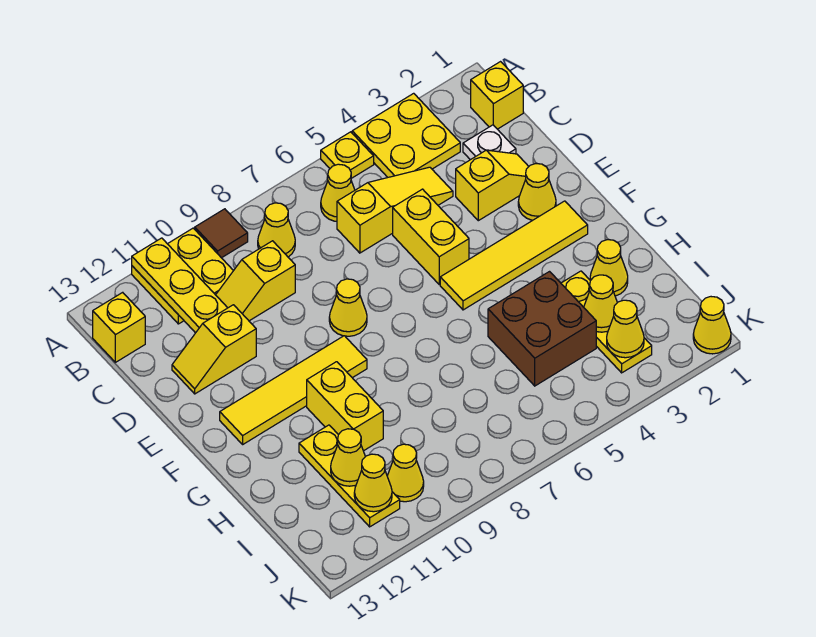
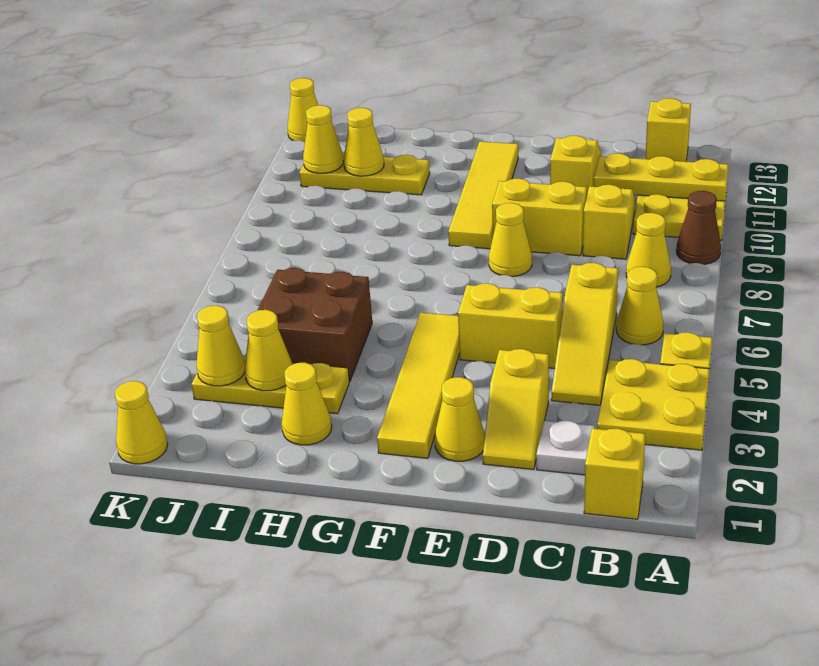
brown 1x1 tile [195,209,248,258] -> brown 1x1 cone [676,191,721,264]
yellow 1x2 brick [307,362,383,451] -> yellow 1x2 brick moved to [492,178,587,256]
yellow 1x1 cone [387,444,424,502] -> yellow 1x1 cone moved to [287,78,318,142]

